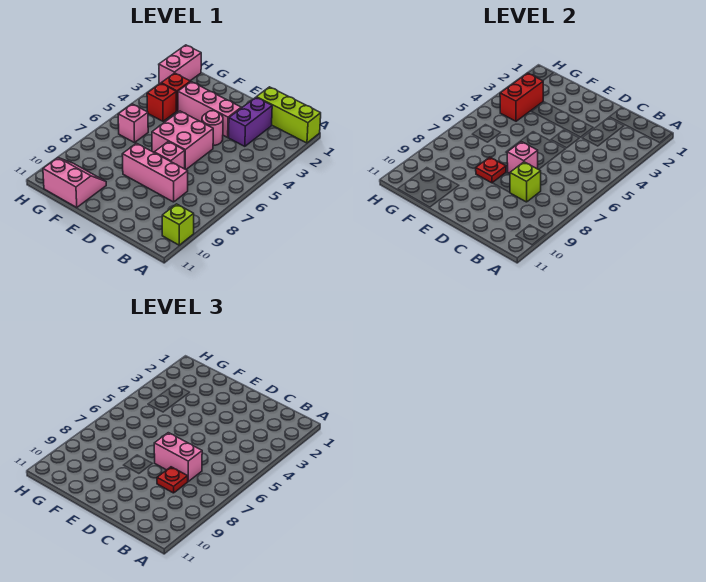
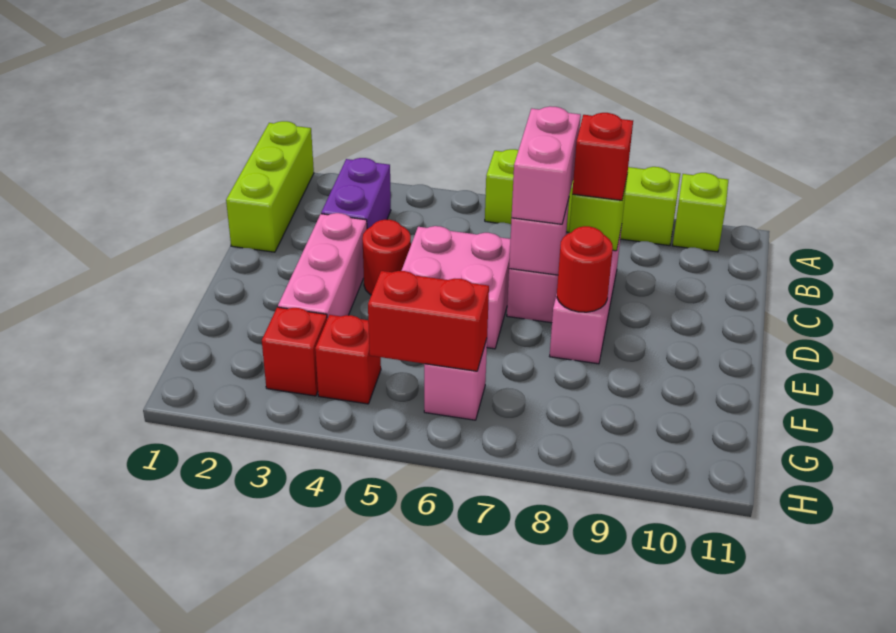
none -> lime 1x4 brick [485,149,680,246]
purple 1x2 brick [229,97,272,146] -> purple 1x2 brick turned to [321,158,391,229]
red 1x1 plate [157,467,188,493] -> red 1x1 brick [572,113,633,200]
pink 1x1 round brick [202,111,223,146] -> red 1x1 round brick [362,220,411,295]
red 1x1 plate [476,157,506,183] -> red 1x1 round brick [557,226,613,312]
pink 2x2 slope [43,158,106,208] -> none
red 1x2 brick [500,73,543,121] -> red 1x2 brick moved to [368,271,489,371]
pink 1x2 brick [159,45,201,84] -> none

